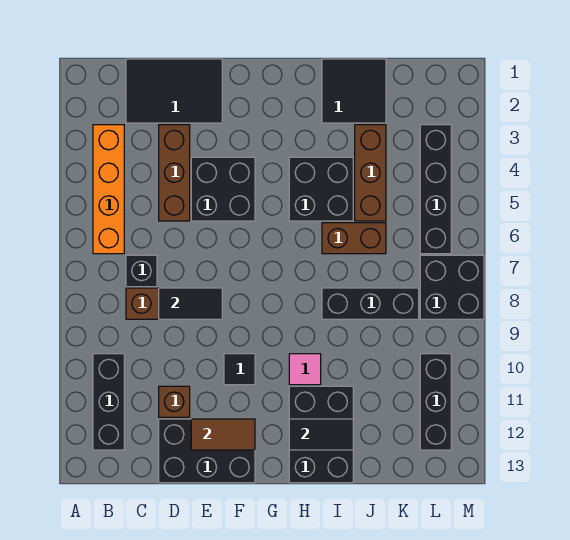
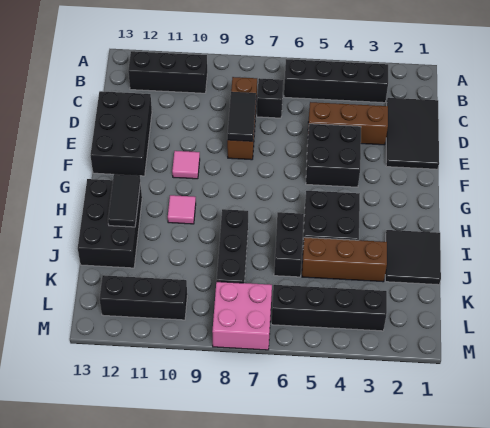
orange 1x4 brick [93,125,124,254] -> black 1x4 brick [284,59,388,103]
brown 1x1 brick [159,386,190,417] -> none
brown 1x2 tile [191,419,255,450] -> none
black 1x1 tile [224,354,255,385] -> pink 1x1 tile [172,151,200,179]
black 2x3 brick [289,386,353,483] -> black 2x3 brick turned to [78,179,142,268]
brown 1x2 brick [322,223,386,254] -> black 1x2 brick [274,212,304,277]
black 2x2 brick [420,255,484,319] -> pink 2x2 brick [212,282,272,350]

